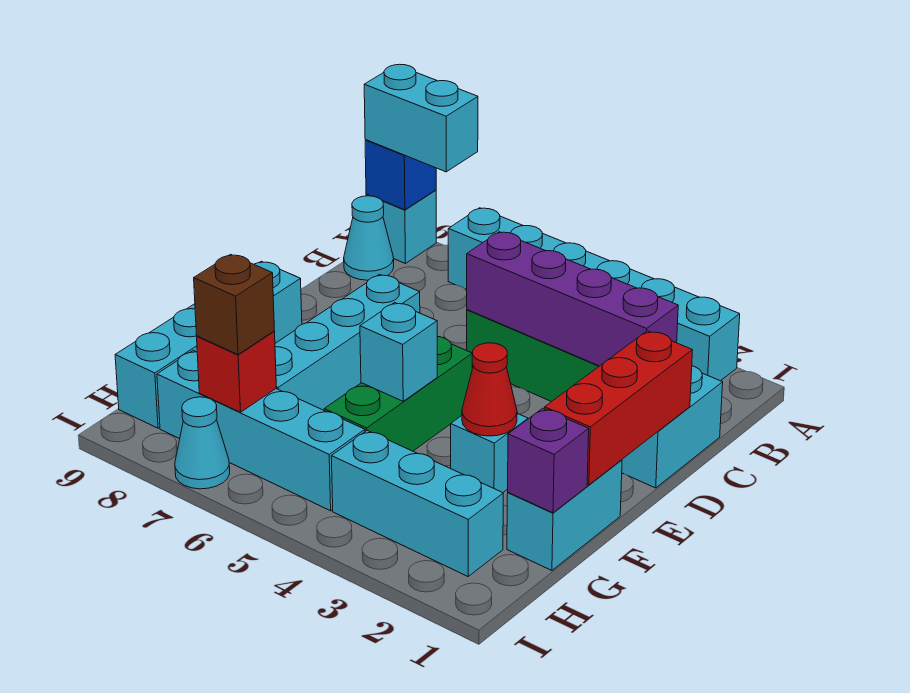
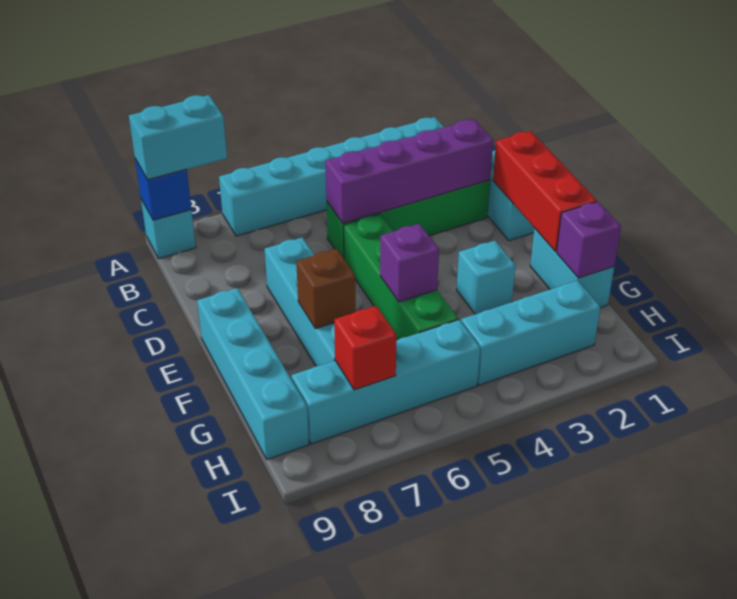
cyan 1x1 cone [344,196,394,280] -> none
green 1x3 brick [324,337,472,451] -> green 1x4 brick [344,214,458,340]
red 1x1 cone [462,343,517,436] -> none
cyan 1x1 brick [360,302,437,401] -> purple 1x1 brick [380,224,439,302]
brown 1x1 brick [194,254,274,355] -> brown 1x1 brick moved to [296,249,355,329]
cyan 1x1 cone [175,397,230,489] -> none

